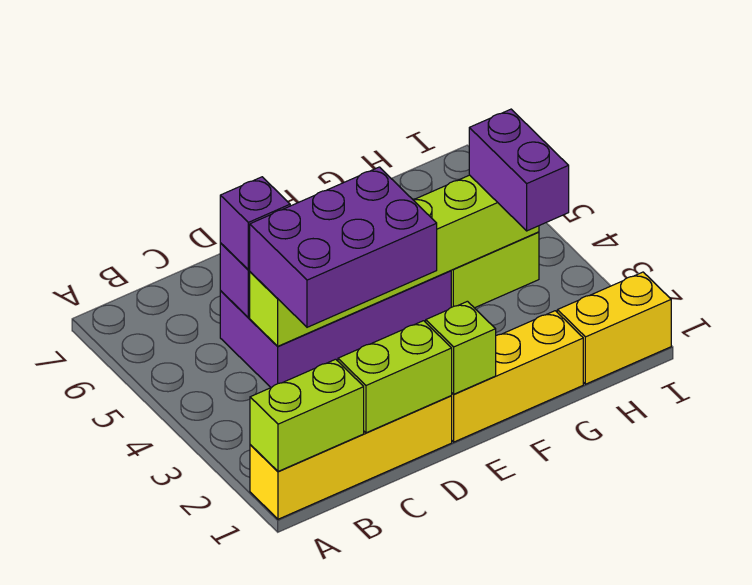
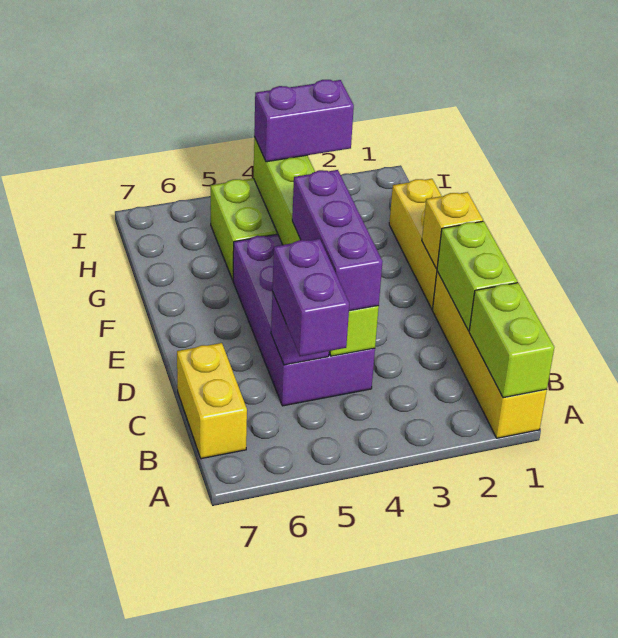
purple 2x3 brick [250,167,437,327] -> purple 1x3 brick [292,170,383,311]
purple 1x1 brick [220,177,290,270] -> purple 1x2 brick [272,239,349,356]
lime 1x1 brick [426,301,496,394] -> yellow 1x1 brick [422,192,483,269]
yellow 1x2 brick [557,272,671,384] -> yellow 1x2 brick moved to [177,343,247,459]

